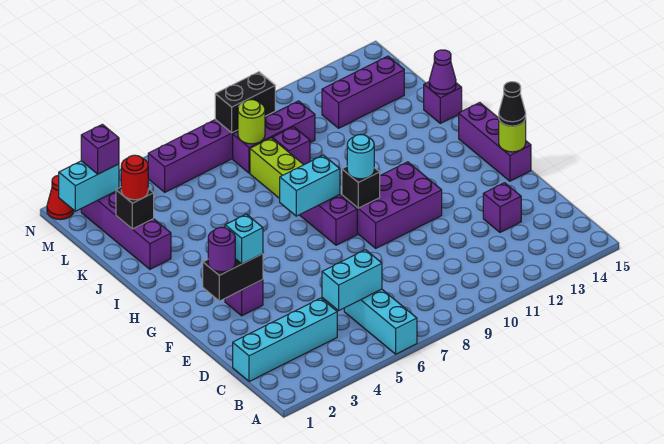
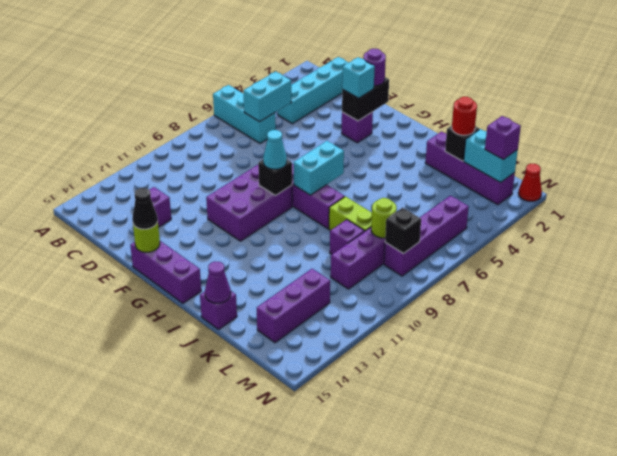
cyan 1x1 round brick [347,135,374,179] -> cyan 1x1 cone [263,130,287,169]
cyan 1x2 brick [59,161,119,211] -> cyan 1x2 brick turned to [464,129,518,183]
black 1x2 brick [215,72,275,133] -> black 1x1 brick [385,208,421,254]

